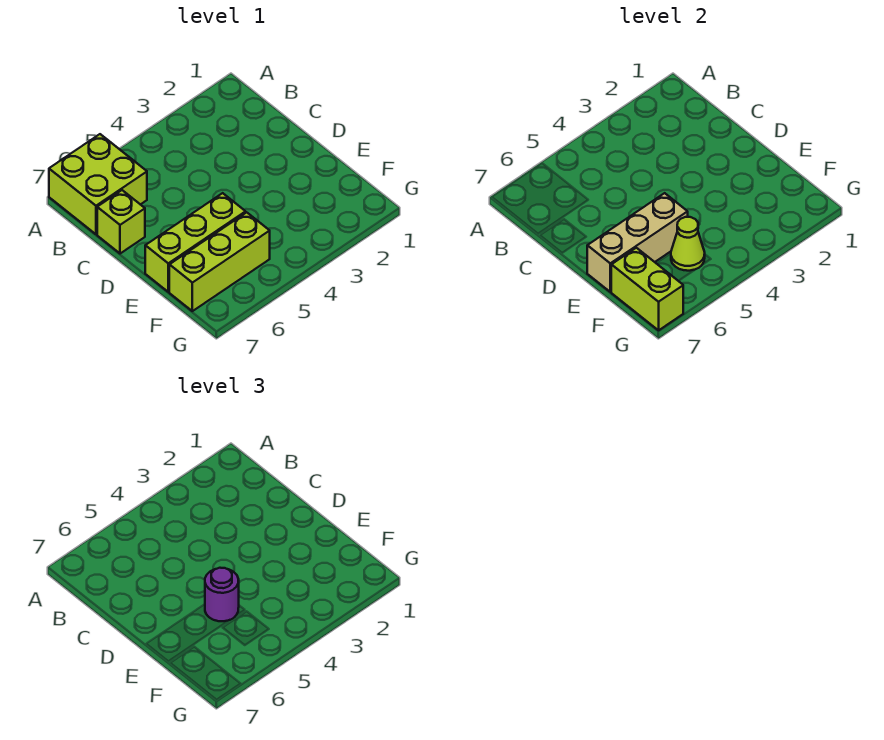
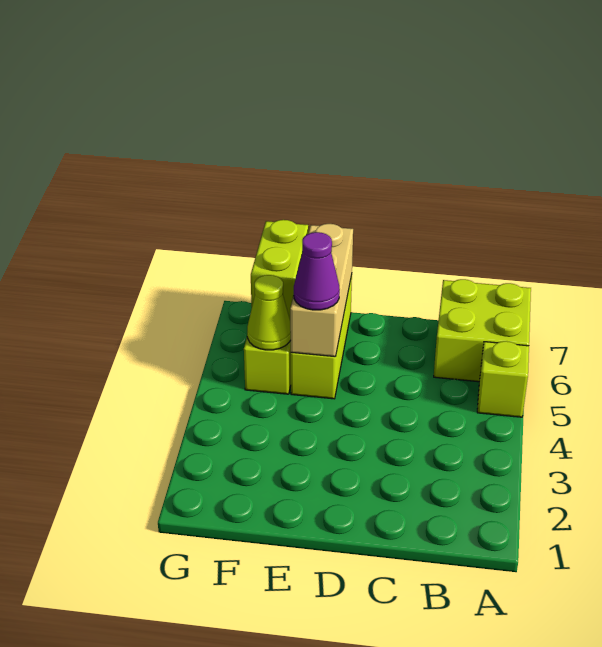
lime 1x1 brick [97,190,145,254] -> lime 1x1 brick moved to [477,341,529,417]
purple 1x1 round brick [205,568,239,621] -> purple 1x1 cone [294,232,340,310]
lime 1x2 brick [611,248,683,330] -> lime 1x2 brick turned to [251,220,308,318]

